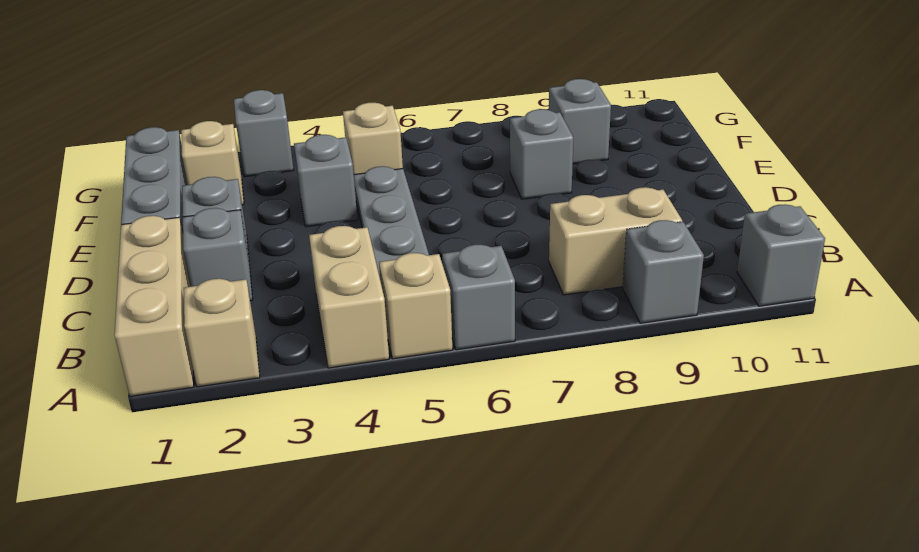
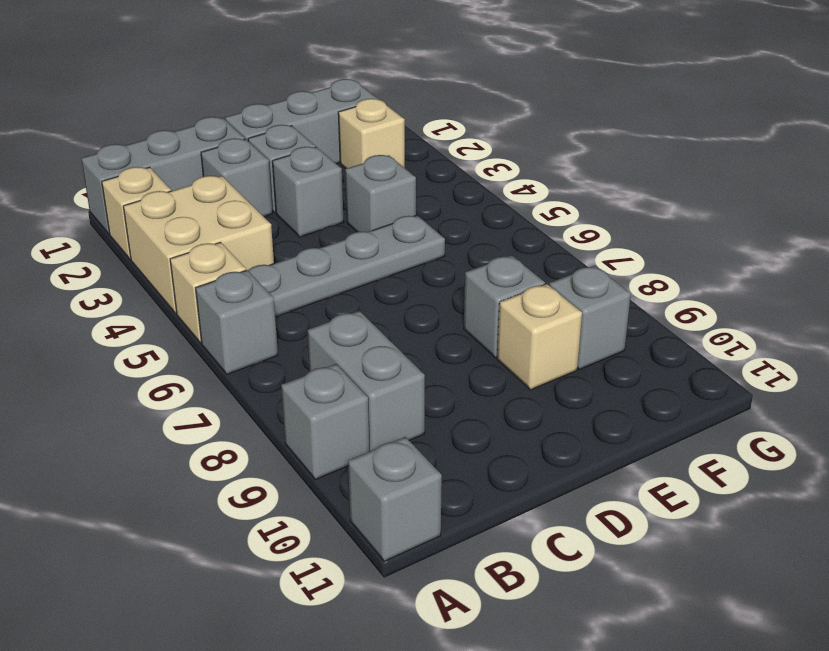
tan 1x3 brick [114,216,194,396] -> grey 1x3 brick [81,117,245,234]
tan 1x2 brick [309,226,389,368] -> tan 2x2 brick [123,176,274,314]
tan 1x2 brick [549,187,682,295] -> grey 1x2 brick [308,311,425,451]
tan 1x1 brick [343,103,403,174] -> tan 1x1 brick moved to [497,284,582,390]
grey 1x1 brick [234,90,294,177] -> grey 1x1 brick moved to [272,147,344,237]

